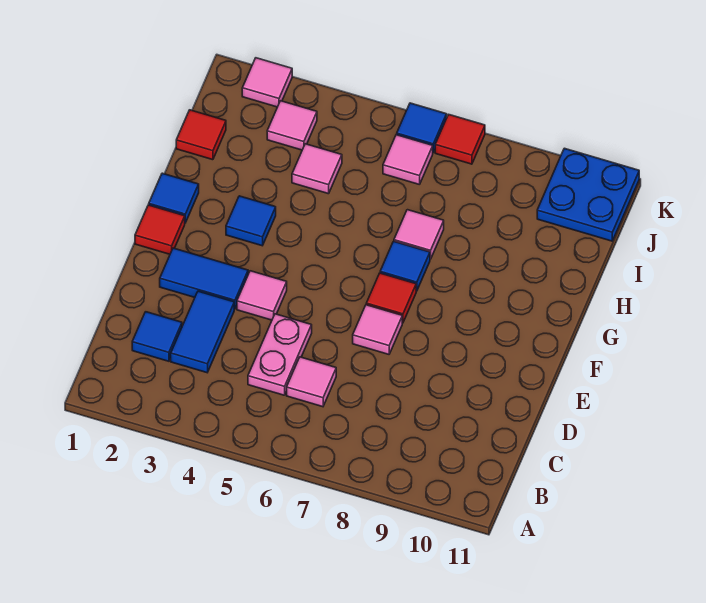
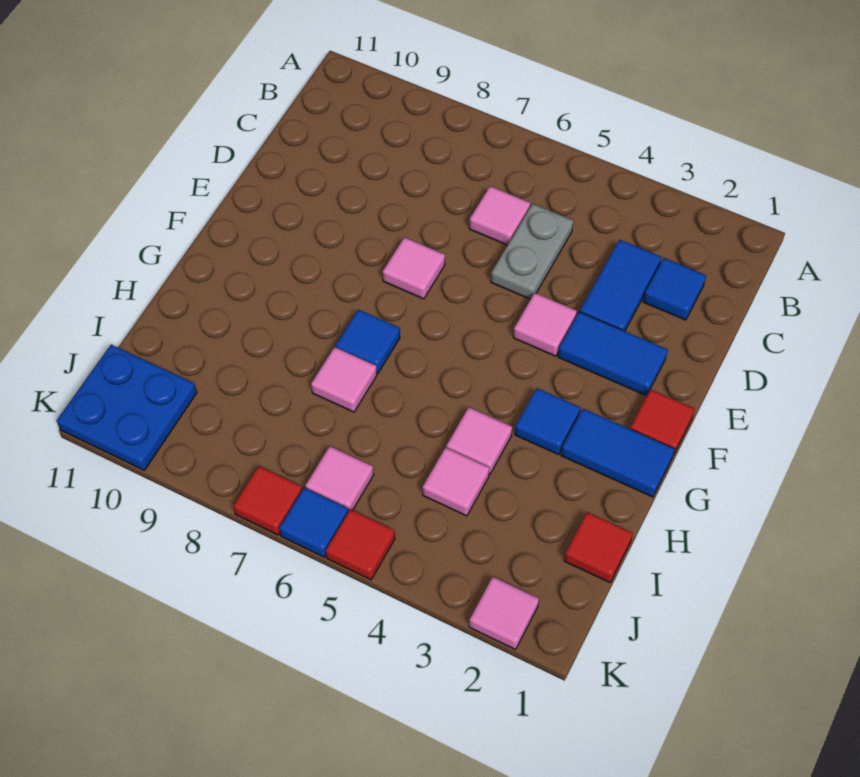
pink 1x2 plate [248,314,312,395] -> grey 1x2 plate [491,204,573,299]
red 1x1 tile [366,273,416,323] -> red 1x1 tile moved to [326,509,395,580]
blue 1x1 tile [149,173,199,223] -> blue 1x2 tile [561,409,675,497]
pink 1x1 tile [267,101,317,150] -> pink 1x1 tile moved to [446,407,512,474]

